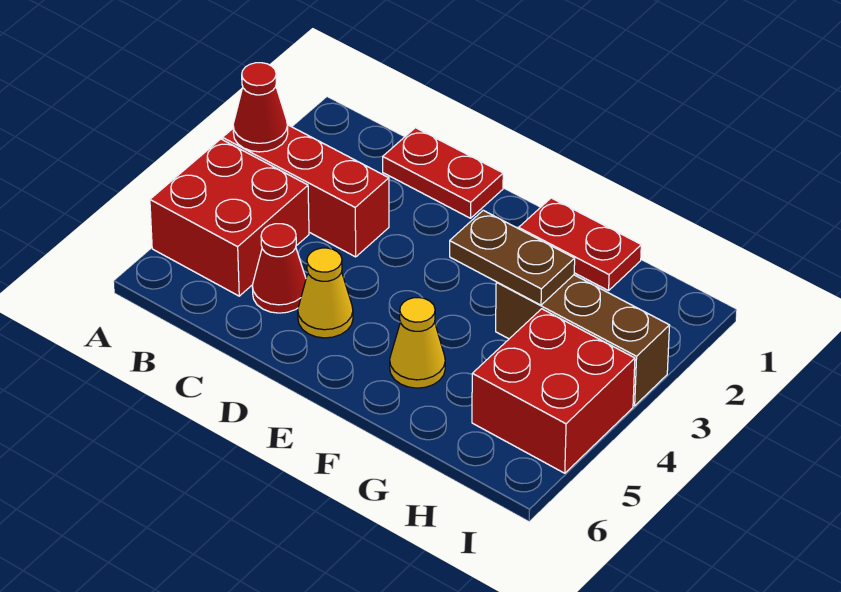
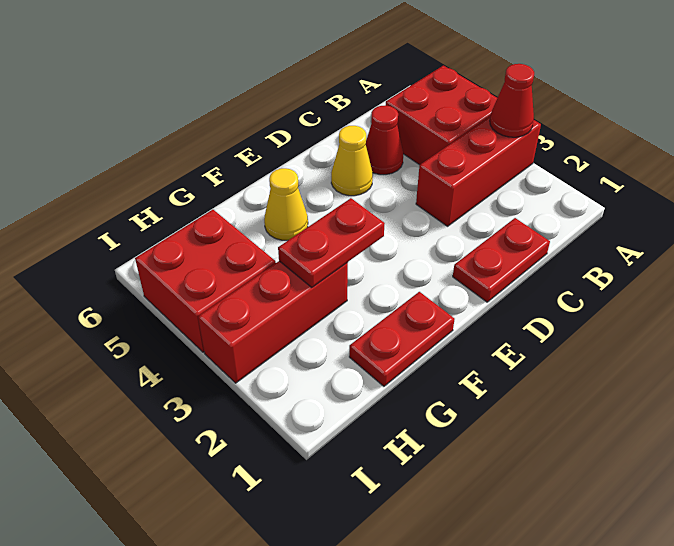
brown 1x2 plate [450,210,575,305] -> red 1x2 plate [278,198,385,287]
brown 1x3 brick [496,275,670,406] -> red 1x3 brick [198,261,348,383]

